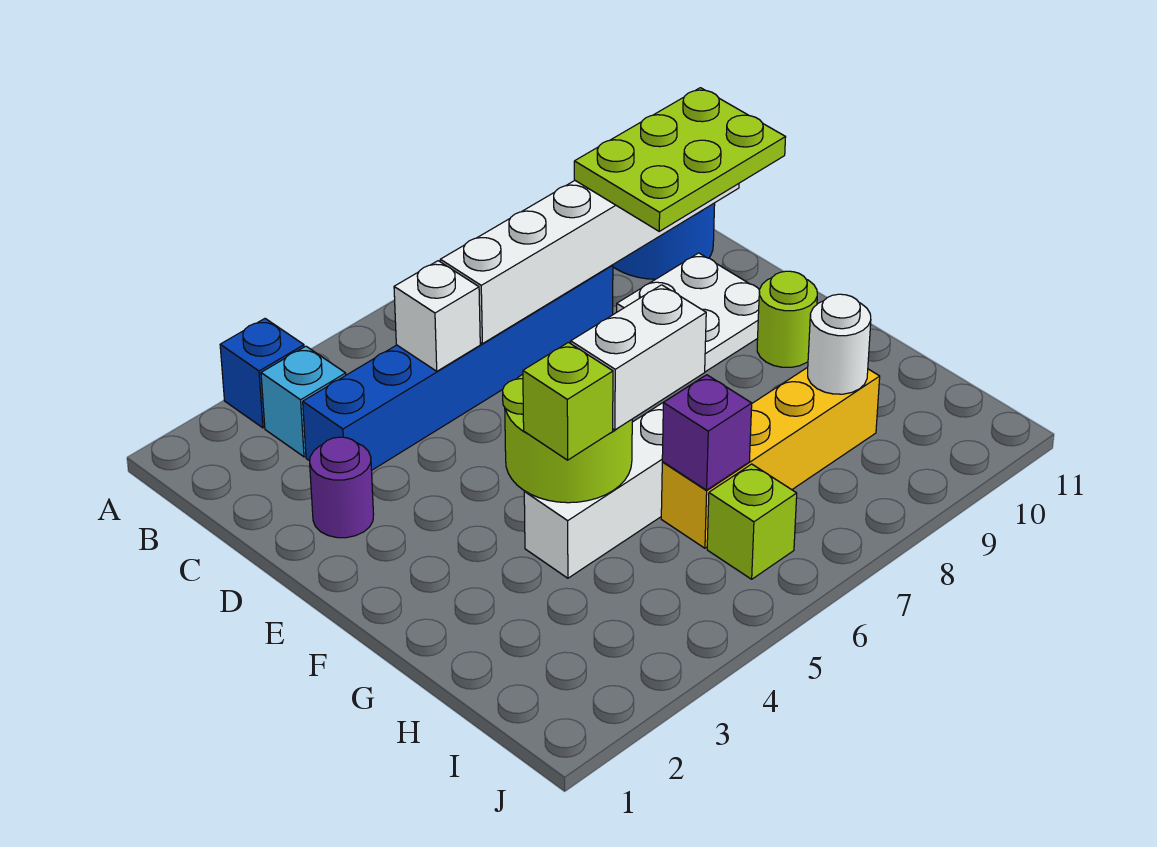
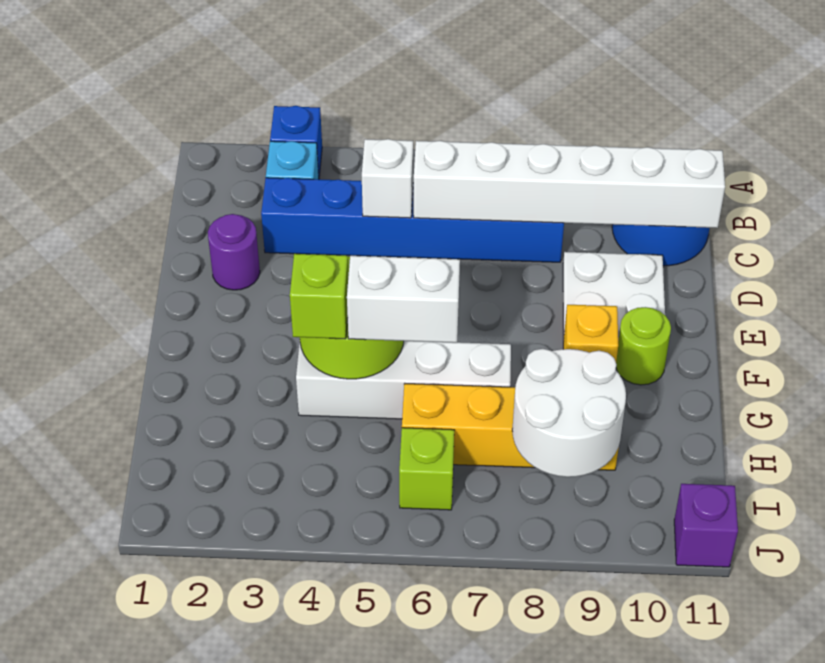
lime 2x3 plate [574,88,786,231] -> none
none -> yellow 1x1 brick [563,305,618,362]
purple 1x1 brick [662,375,752,490] -> purple 1x1 brick moved to [674,484,738,567]
white 1x1 round brick [808,294,871,394] -> white 2x2 round brick [512,349,626,477]

